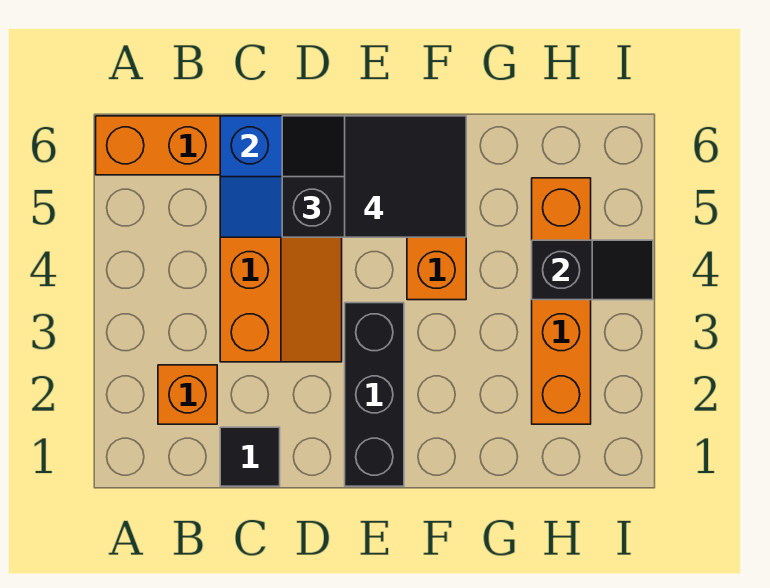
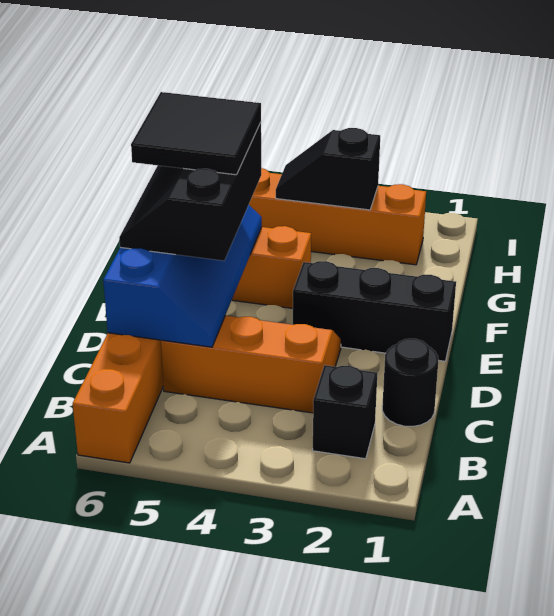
orange 1x1 brick [158,365,217,424] -> black 1x1 brick [313,365,377,459]
black 1x1 tile [220,427,280,486] -> black 1x1 round brick [382,339,438,426]
black 1x2 slope [532,240,653,300] -> black 1x2 slope turned to [276,128,380,210]

